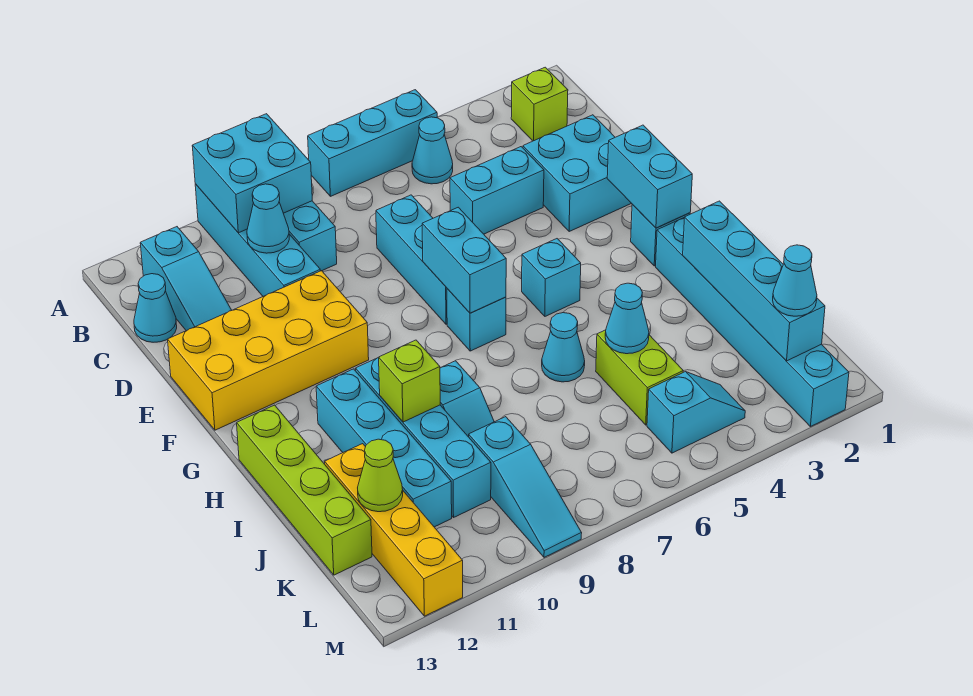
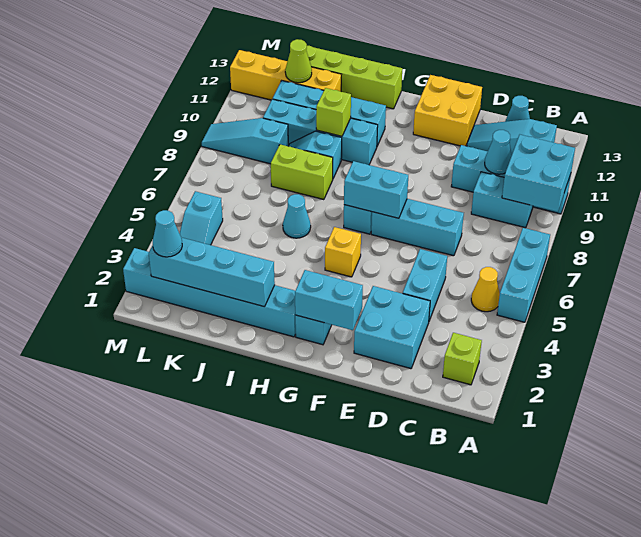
cyan 1x1 cone [412,117,453,184] -> yellow 1x1 cone [471,267,500,312]
yellow 2x4 brick [168,271,369,430] -> yellow 2x2 brick [413,75,482,146]
cyan 1x1 brick [522,239,581,316] -> yellow 1x1 brick [325,227,361,277]
lime 1x2 brick [596,330,683,425] -> lime 1x2 brick moved to [271,144,333,200]
cyan 1x1 cone [605,283,649,354] -> none

